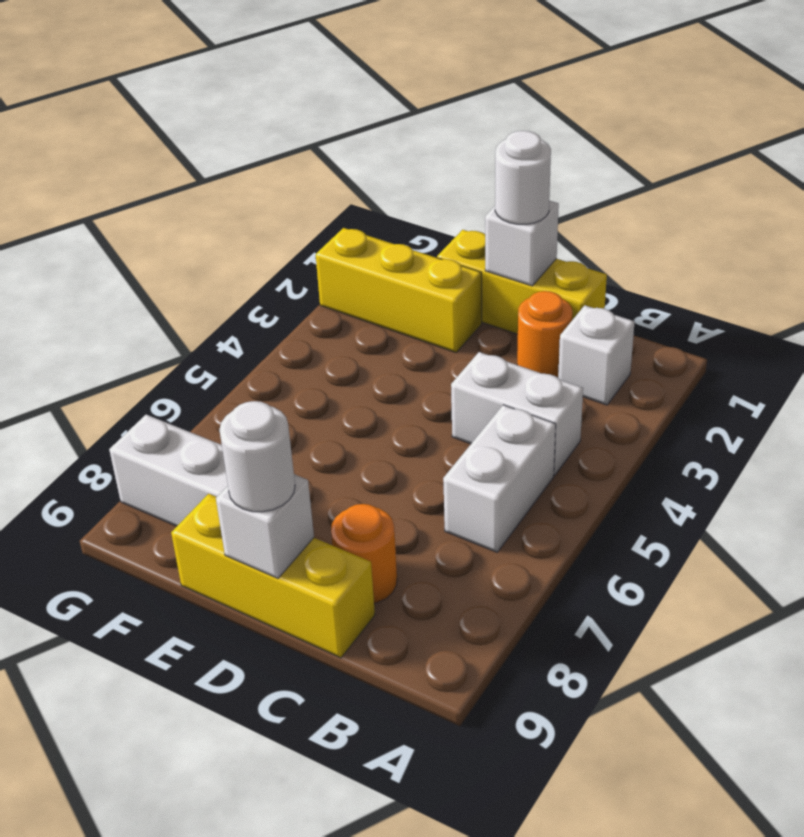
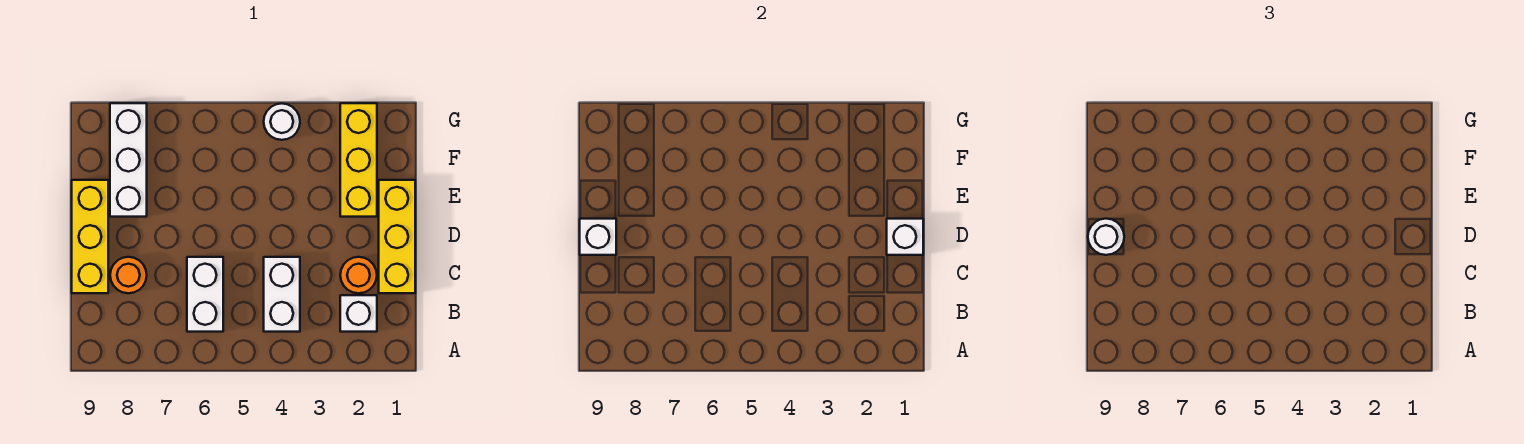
white 1x2 brick [443,405,556,552] -> white 1x2 brick turned to [187,257,223,332]
white 1x1 round brick [495,131,551,224] -> white 1x1 round brick moved to [264,104,300,140]

